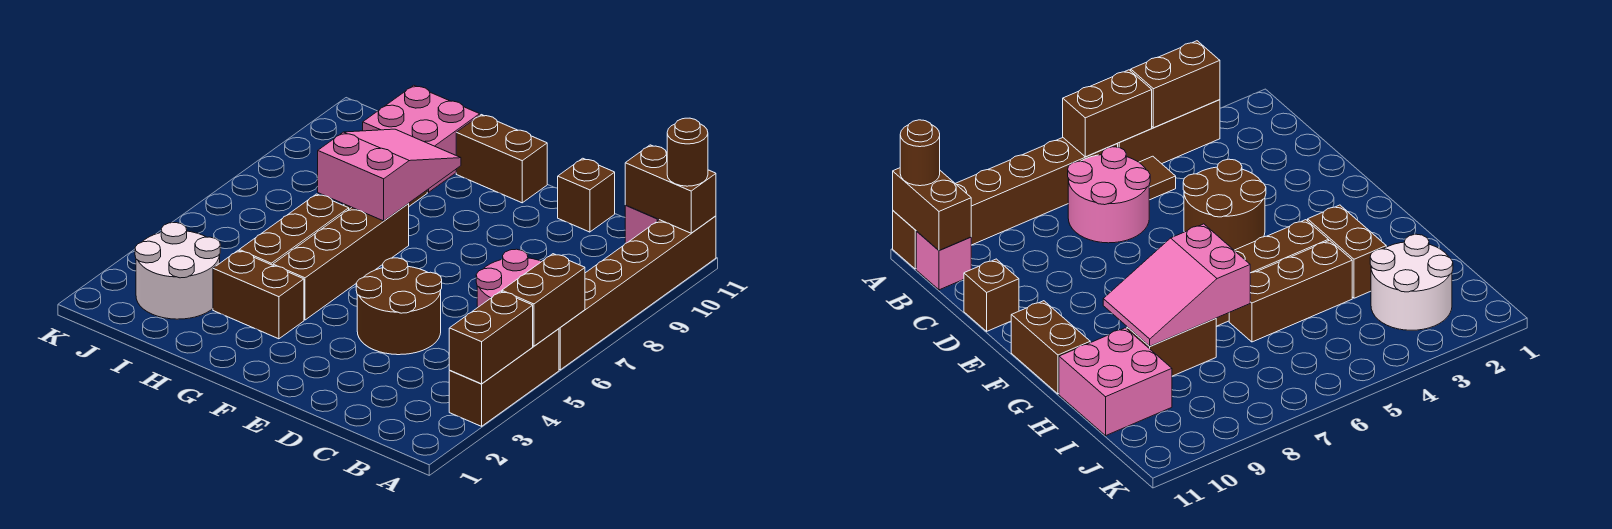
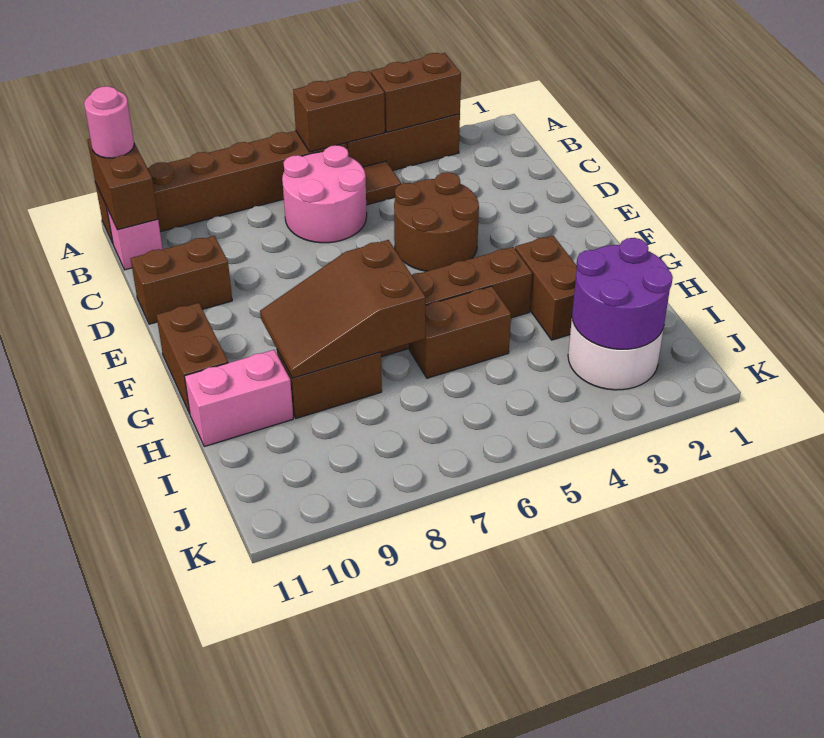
brown 1x1 round brick [667,118,708,186] -> pink 1x1 round brick [84,86,134,158]
brown 1x1 brick [558,158,615,232] -> brown 1x2 brick [130,236,232,324]
pink 2x3 slope [318,129,461,221] -> brown 2x3 slope [260,240,426,378]
brown 1x3 brick [239,194,349,265] -> brown 1x2 brick [409,286,511,378]
pink 2x2 brick [363,85,480,192] -> pink 1x2 brick [185,350,293,446]
none -> purple 2x2 round brick [572,238,673,349]

